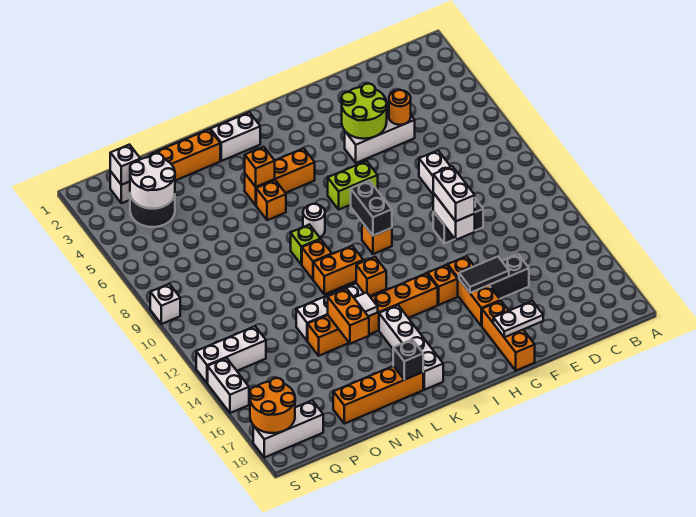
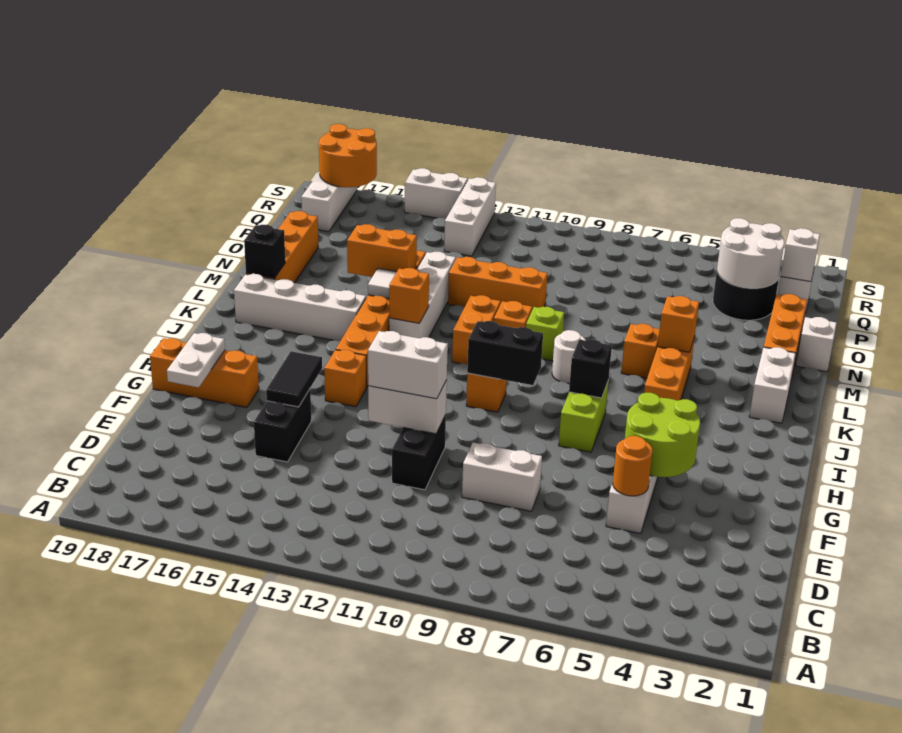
orange 1x3 brick [448,256,500,326] -> orange 1x3 brick moved to [448,257,547,310]
none -> black 1x1 brick [569,339,612,398]
white 1x1 brick [150,284,180,324] -> white 1x1 brick moved to [796,317,837,372]

